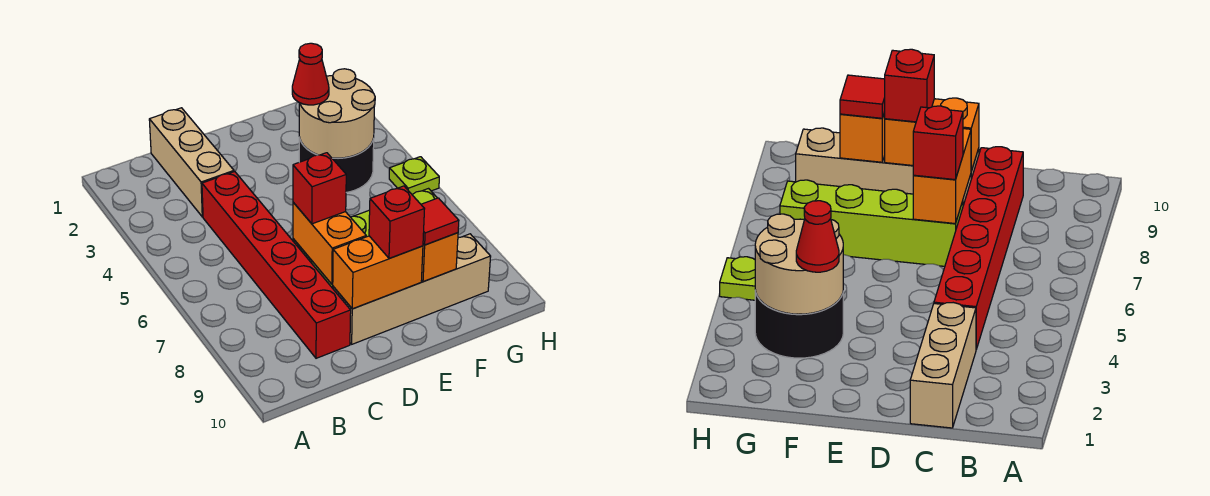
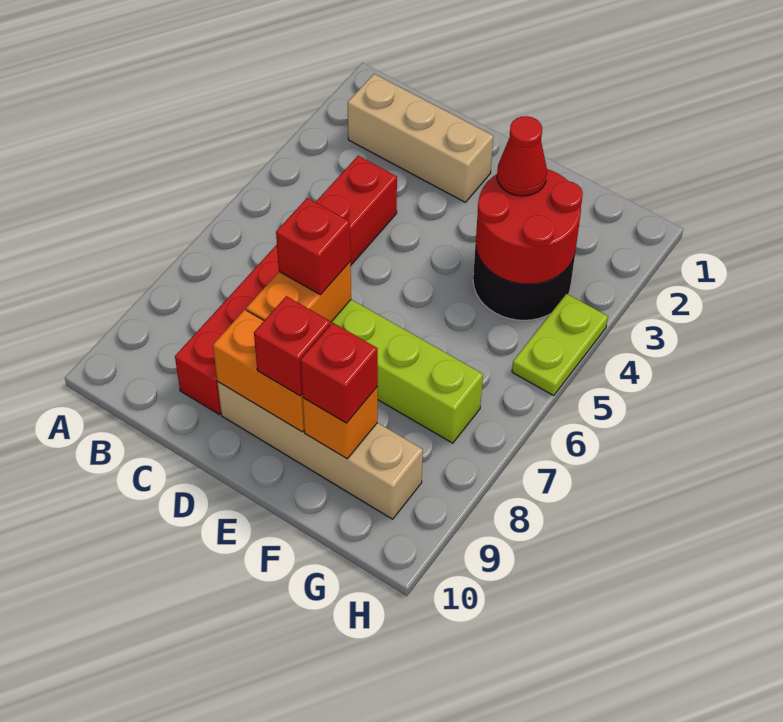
tan 1x3 brick [149,108,234,217] -> tan 1x3 brick turned to [348,74,493,202]
tan 2x2 round brick [299,69,375,158] -> red 2x2 round brick [476,169,583,284]
red 1x1 tile [421,198,459,245] -> red 1x1 brick [300,323,378,423]
lime 1x1 plate [389,157,439,194] -> lime 1x2 plate [512,294,608,396]

